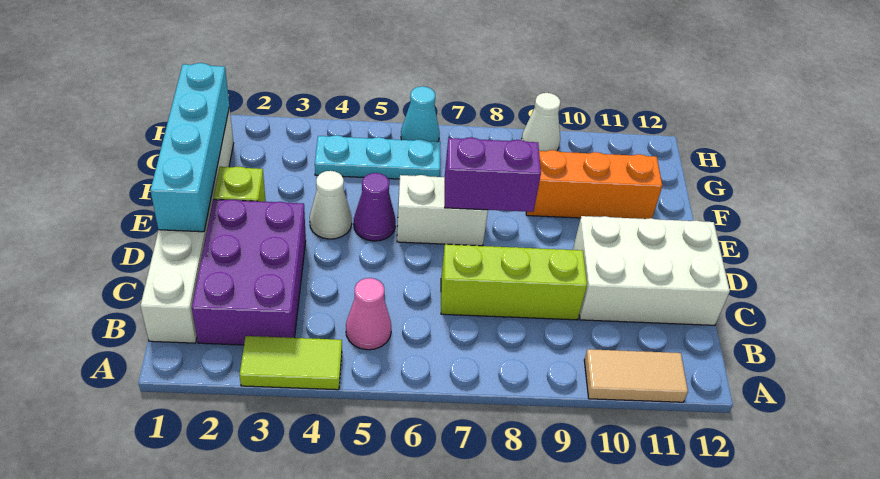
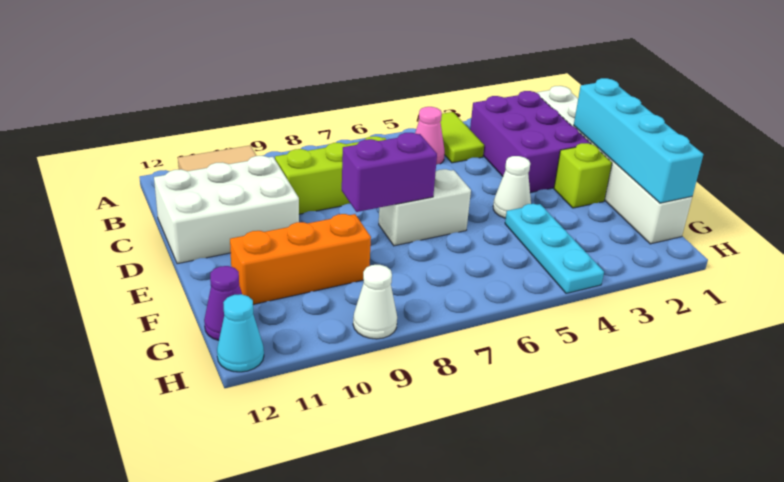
lime 1x2 tile [240,336,342,390] -> lime 1x2 tile turned to [440,112,484,163]
purple 1x1 cone [354,173,396,241] -> purple 1x1 cone moved to [204,266,242,340]
cyan 1x3 plate [315,135,440,179] -> cyan 1x3 plate turned to [505,204,604,293]
cyan 1x1 cone [401,86,440,142] -> cyan 1x1 cone moved to [217,294,264,372]

